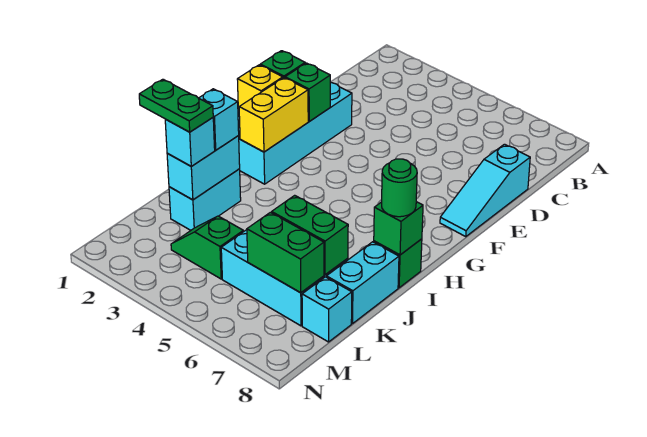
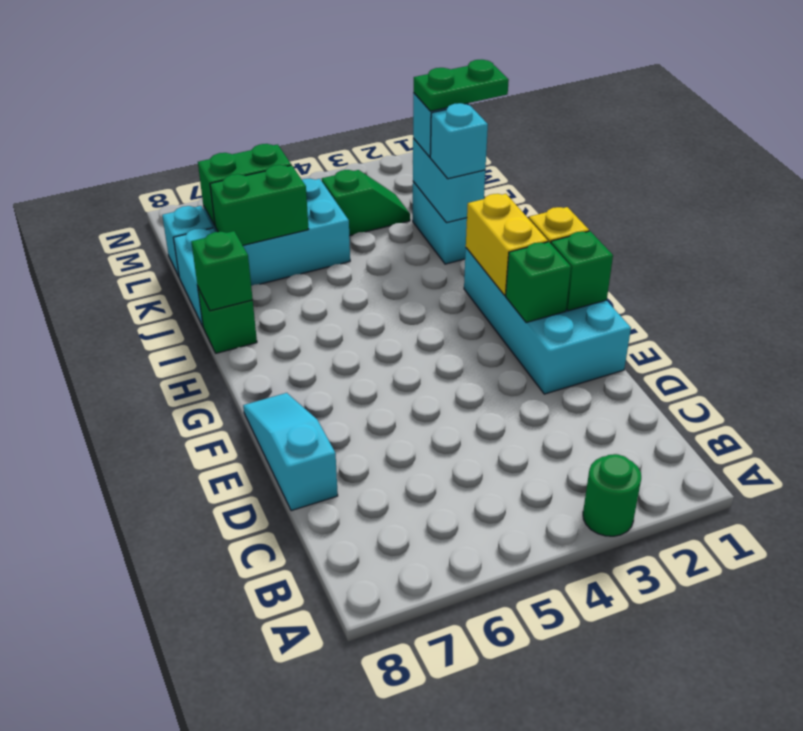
green 1x1 round brick [382,159,417,217] -> green 1x1 round brick moved to [583,454,641,536]

